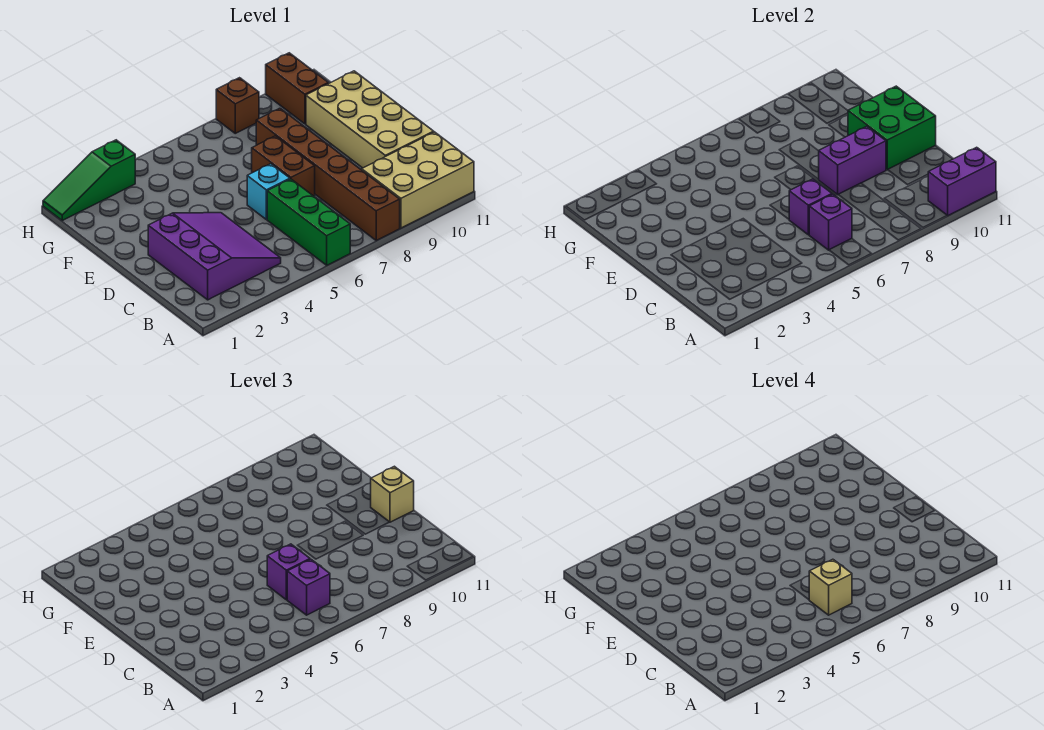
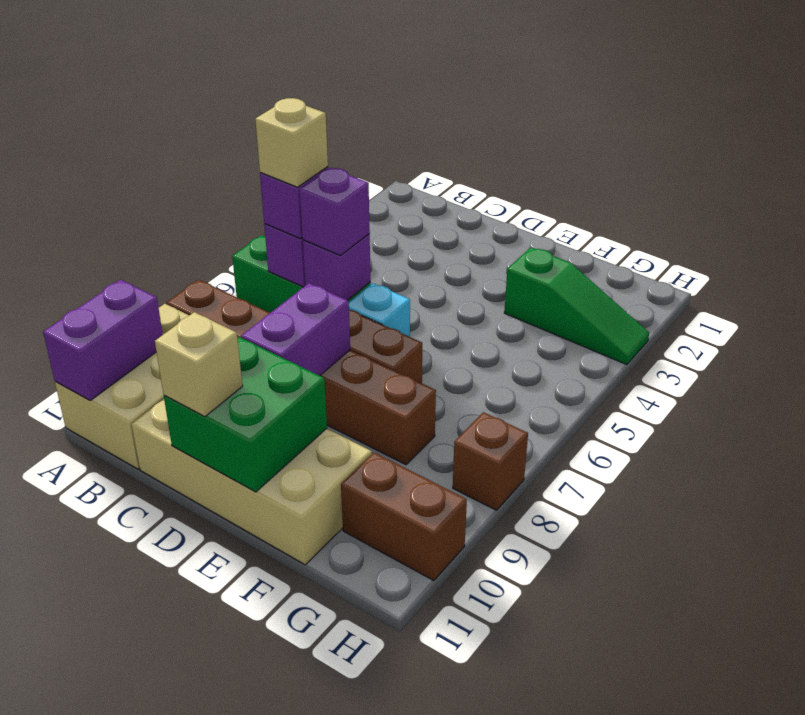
purple 3x3 slope [148,213,281,300] -> none
green 1x3 slope [43,140,135,221] -> green 1x3 slope turned to [504,247,649,364]

